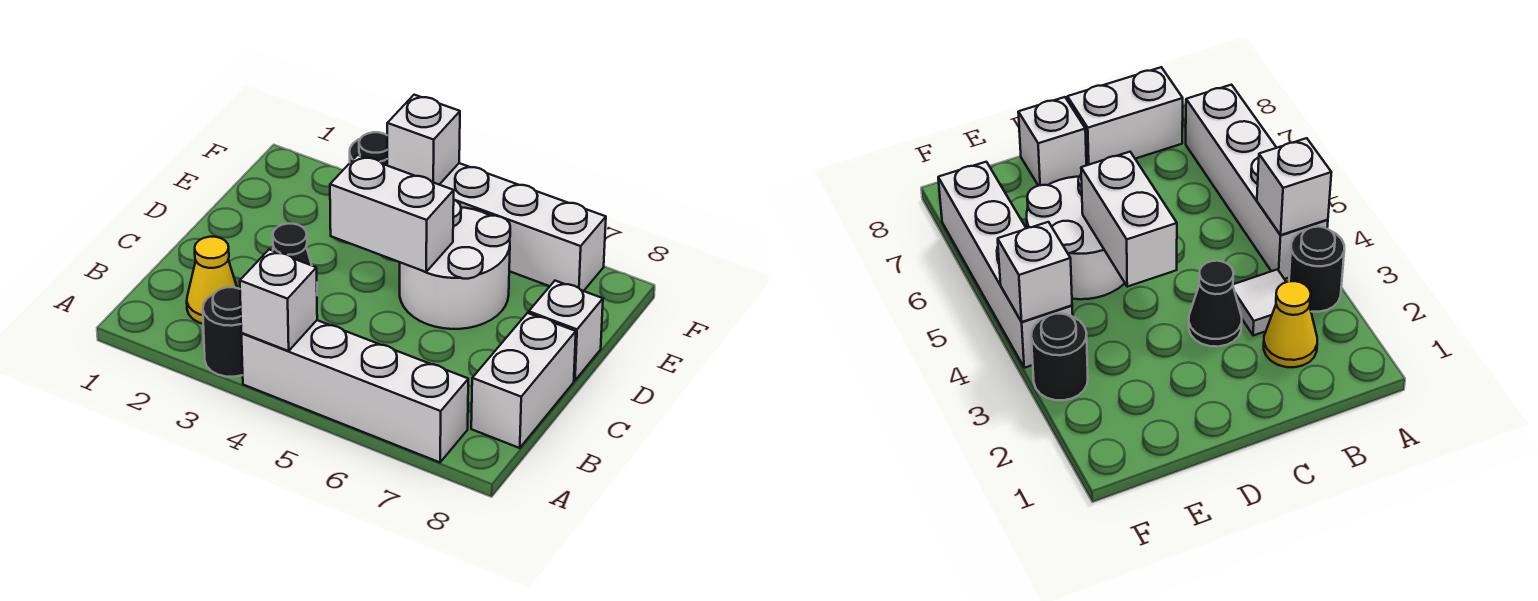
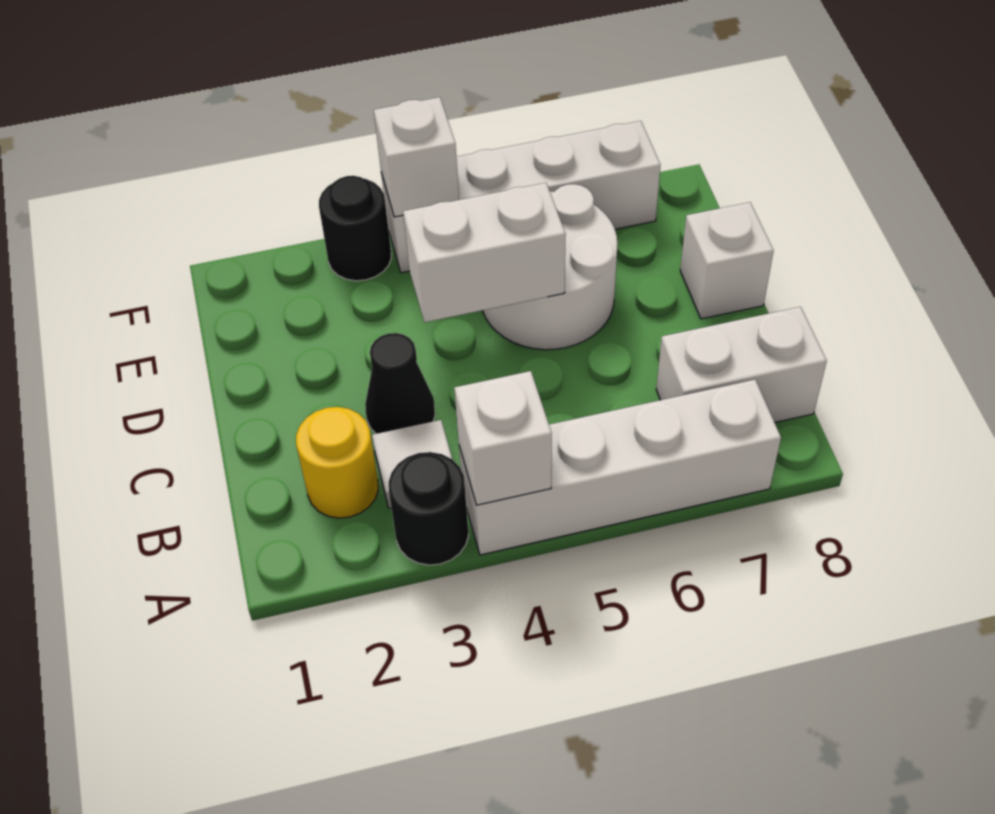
yellow 1x1 cone [187,237,237,324] -> yellow 1x1 round brick [296,407,378,518]
white 1x2 brick [471,313,576,448] -> white 1x2 brick turned to [656,307,827,423]

